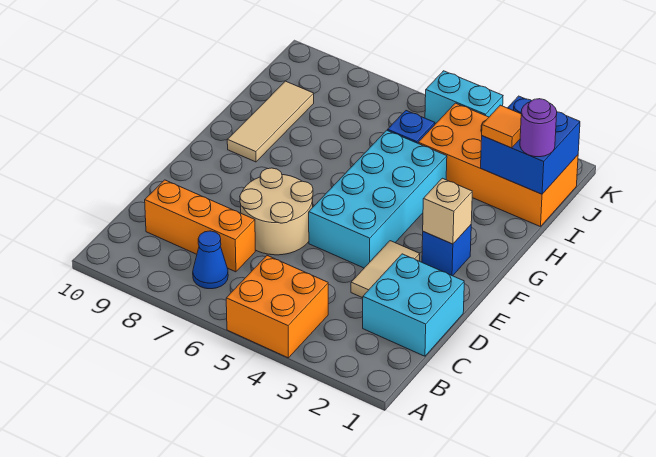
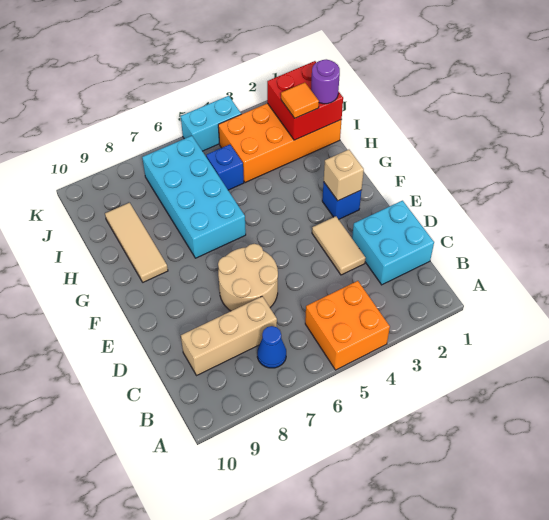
orange 1x3 brick [145,180,255,272] -> tan 1x3 brick [181,296,277,376]
cyan 2x4 brick [309,130,447,268] -> cyan 2x4 brick moved to [142,136,246,258]
blue 2x2 brick [481,96,580,194] -> red 2x2 brick [267,61,343,140]

